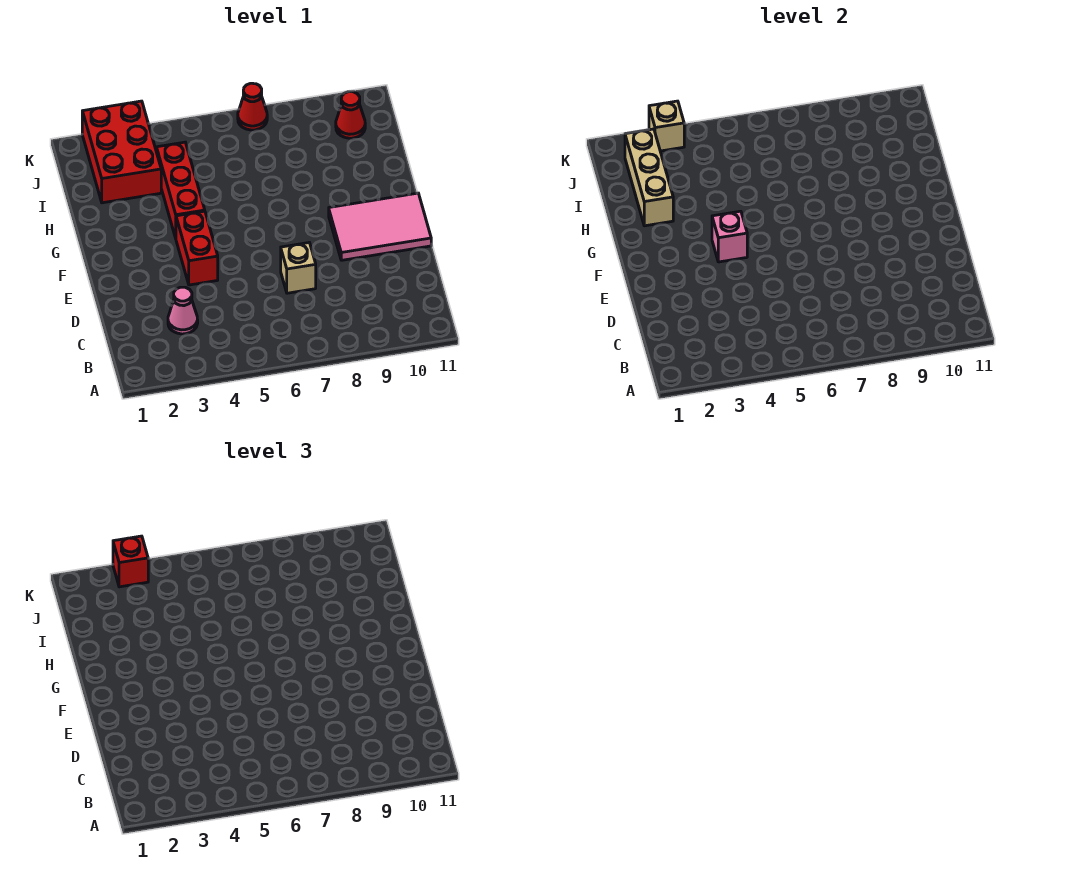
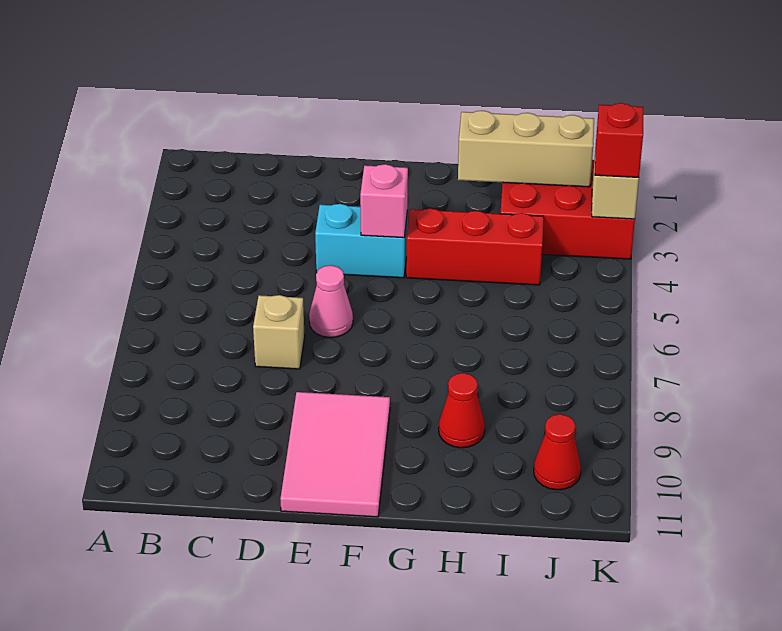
pink 1x1 cone [168,287,198,334] -> pink 1x1 cone moved to [309,265,353,337]
red 1x2 brick [176,211,218,285] -> cyan 1x2 brick [315,204,408,278]
red 1x1 cone [238,83,267,130] -> red 1x1 cone moved to [439,373,485,448]

